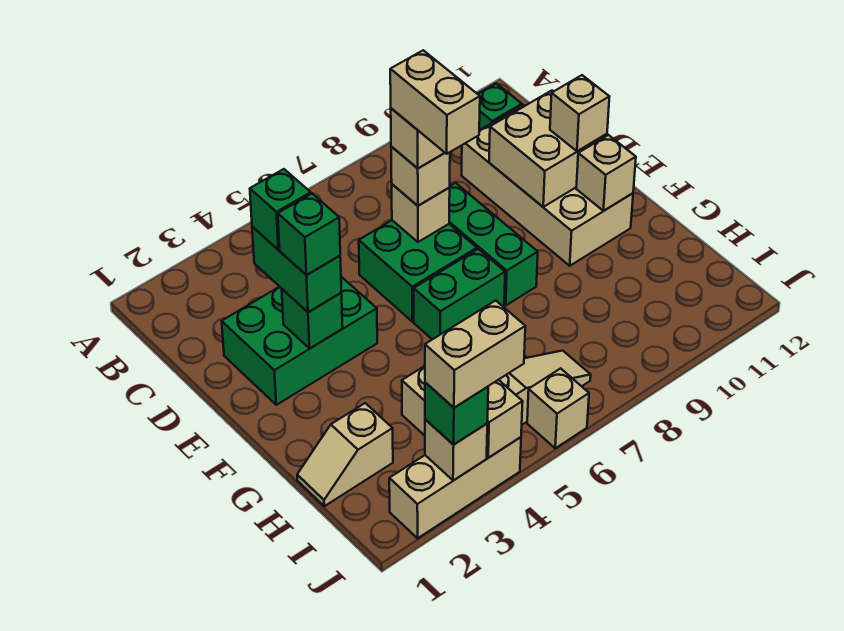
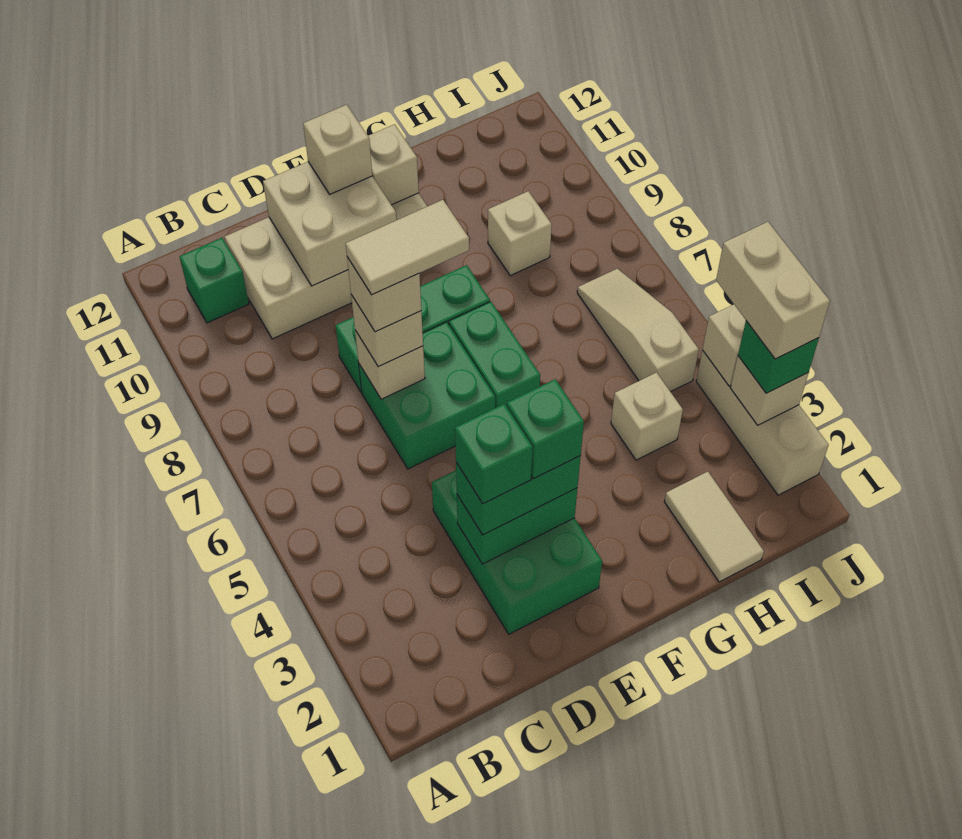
tan 1x2 brick [390,50,480,154] -> tan 1x2 tile [346,200,469,295]
green 1x1 brick [282,289,343,348] -> green 1x2 brick [457,488,577,564]
tan 1x2 slope [297,403,393,506] -> tan 1x2 tile [664,472,764,582]
tan 1x1 brick [527,368,589,448] -> tan 1x1 brick moved to [488,191,552,276]

